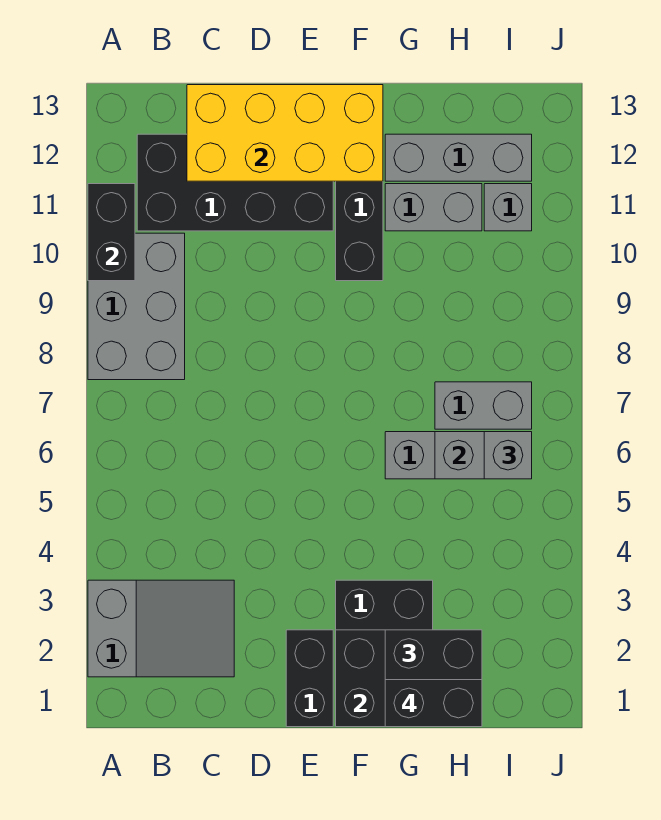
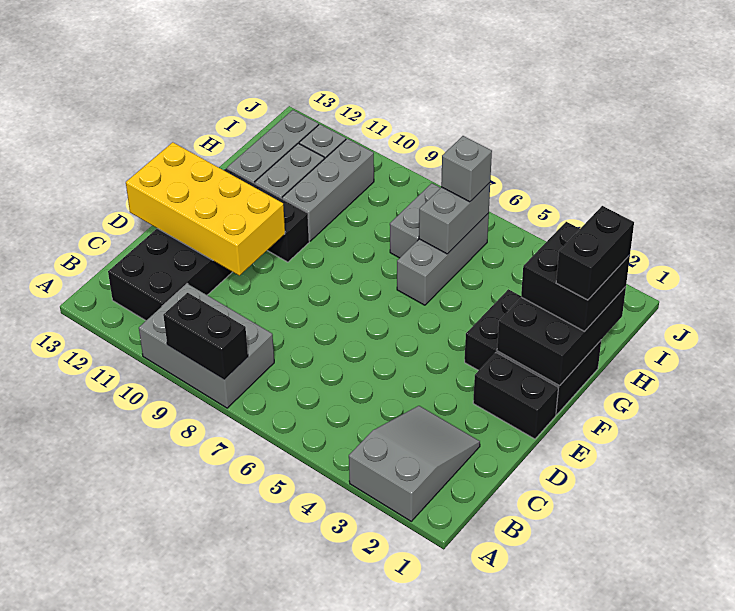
black 1x2 brick [88,184,135,281] -> black 1x2 brick moved to [163,293,248,379]
yellow 2x4 brick [187,85,383,181] -> yellow 2x4 brick turned to [126,142,285,275]
none -> grey 1x3 brick [282,139,374,241]

